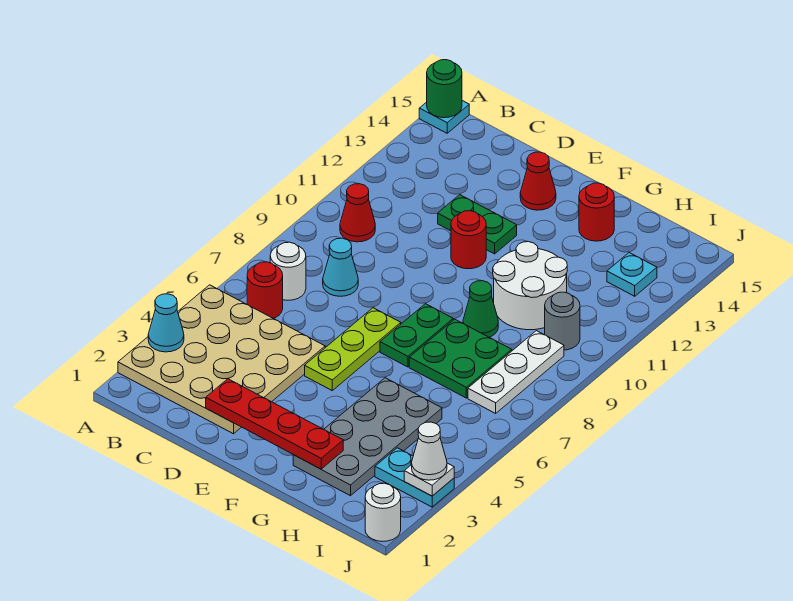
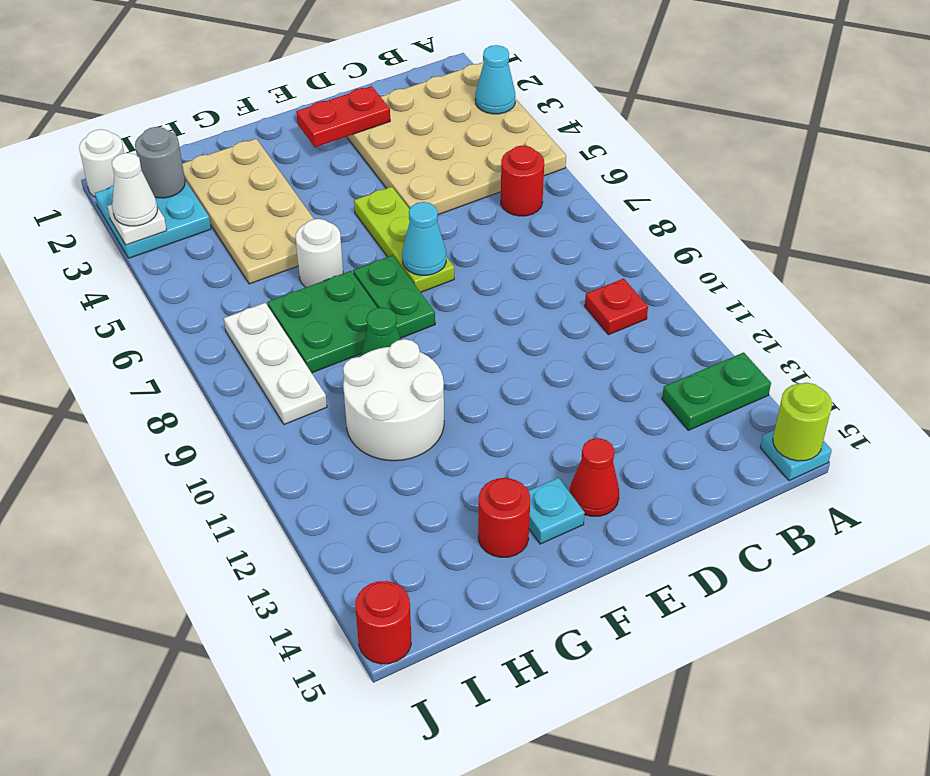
green 1x1 round brick [427,60,462,118] -> lime 1x1 round brick [773,383,832,461]
white 1x1 round brick [270,242,306,300] -> white 1x1 round brick moved to [296,219,343,287]
red 1x1 cone [340,184,375,242] -> red 1x1 plate [585,279,648,335]
cyan 1x1 cone [323,238,358,296] -> cyan 1x1 cone moved to [402,202,446,275]
red 1x4 plate [206,379,343,469] -> red 1x2 plate [296,86,390,147]
green 1x2 plate [438,195,517,254] -> green 1x2 plate moved to [662,352,771,430]
red 1x1 round brick [451,211,486,269] -> red 1x1 round brick moved to [355,581,411,664]
grey 2x4 plate [293,378,442,496] -> tan 2x4 plate [182,139,314,284]
cyan 1x2 plate [375,448,454,507] -> cyan 2x2 plate [95,180,211,258]
grey 1x1 round brick [545,292,580,350] -> grey 1x1 round brick moved to [135,127,185,198]
cyan 1x1 plate [607,253,657,296] -> cyan 1x1 plate moved to [529,478,585,544]

